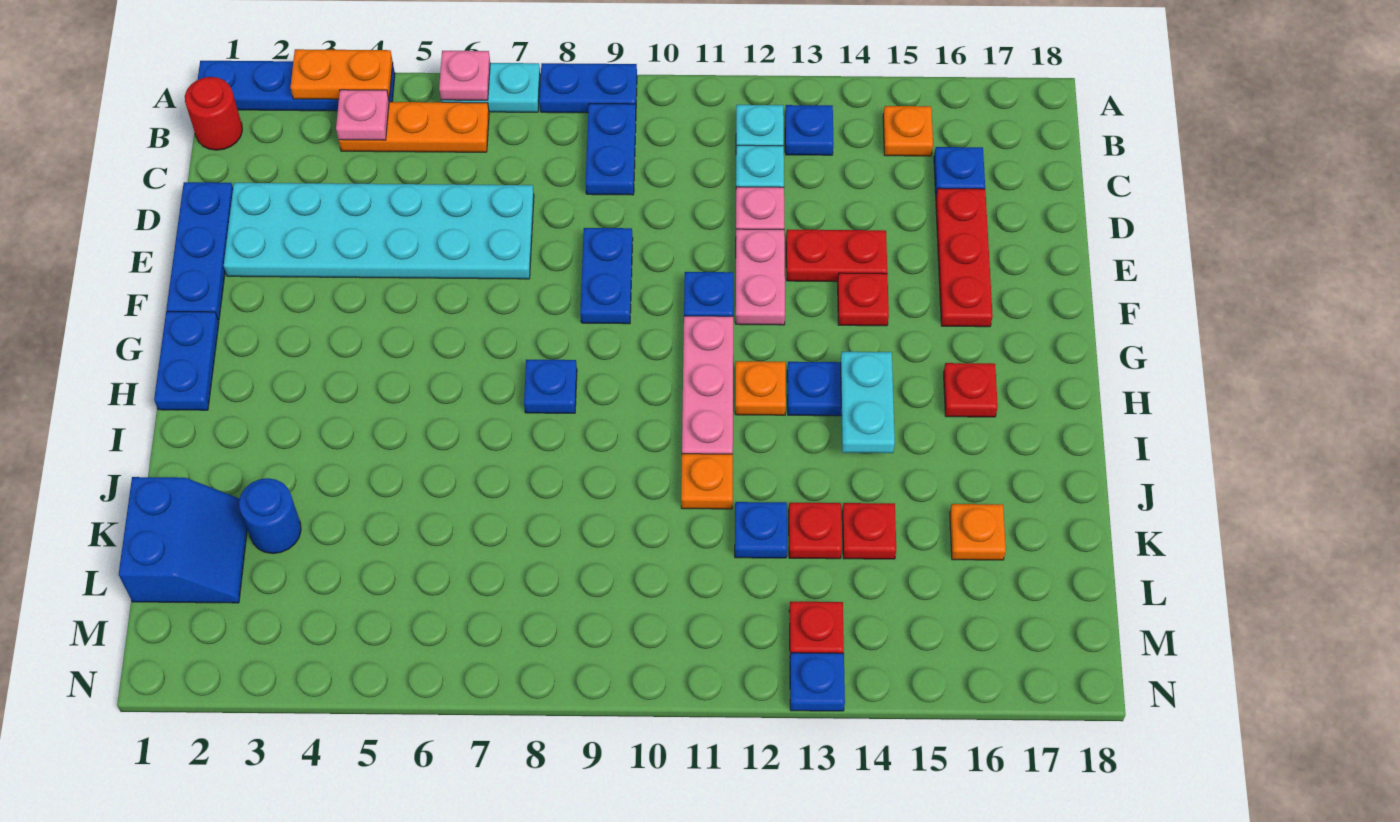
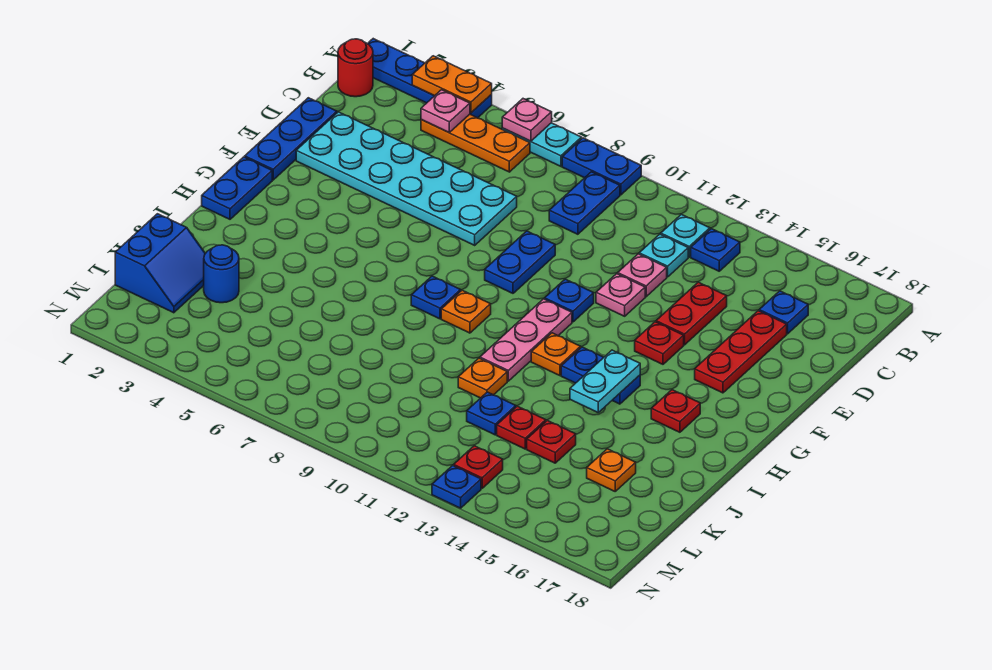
orange 1x1 plate [883,106,933,156] -> orange 1x1 plate moved to [441,290,491,333]
pink 1x2 plate [736,229,785,325] -> pink 1x1 plate [596,274,645,316]
red 1x2 plate [786,230,887,282] -> red 1x2 plate turned to [656,282,727,345]

